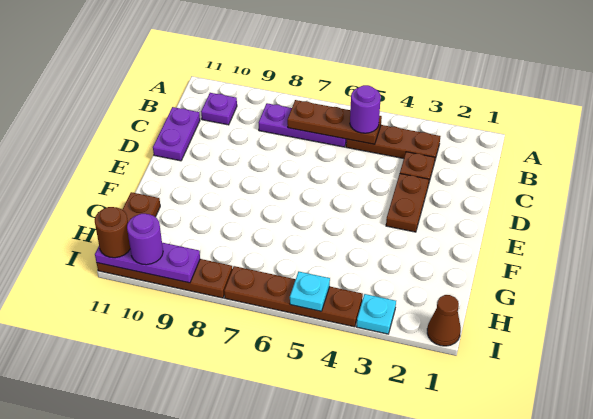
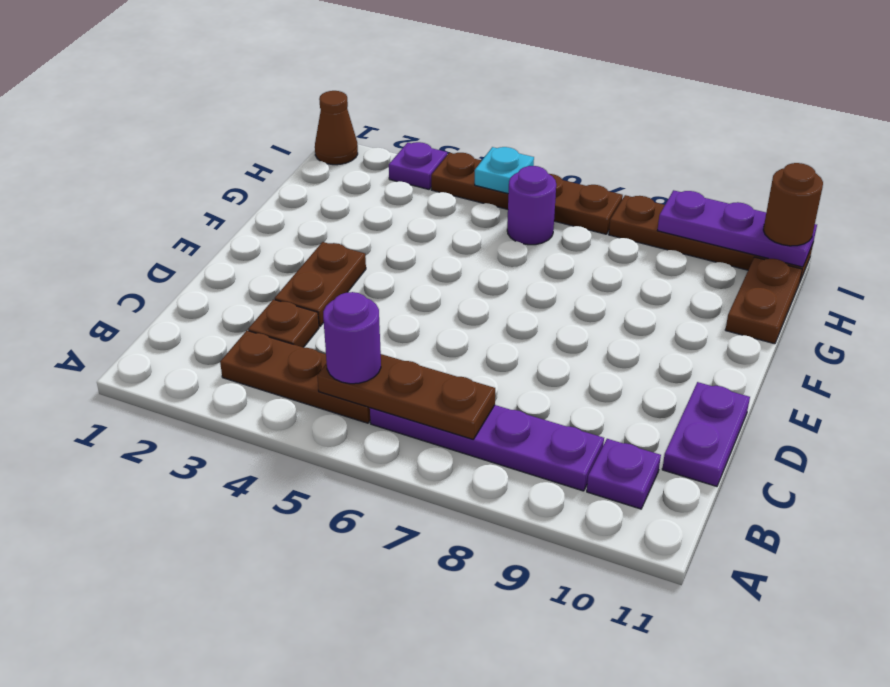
purple 1x3 plate [258,103,346,147] -> purple 1x4 plate [370,405,604,491]
cyan 1x1 plate [356,294,396,334] -> purple 1x1 plate [389,142,447,189]
purple 1x1 round brick [127,214,163,265] -> purple 1x1 round brick moved to [507,166,556,245]

